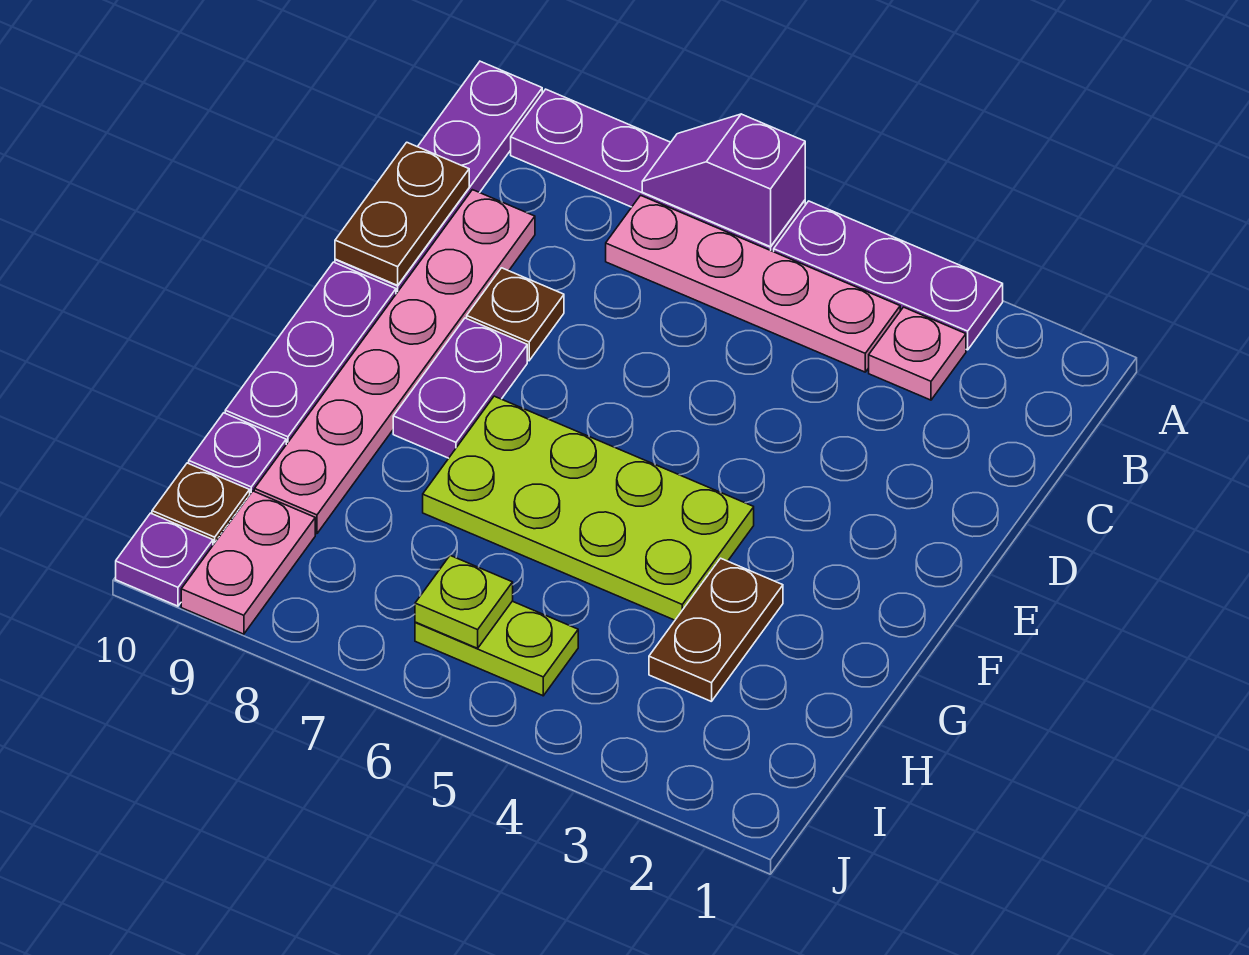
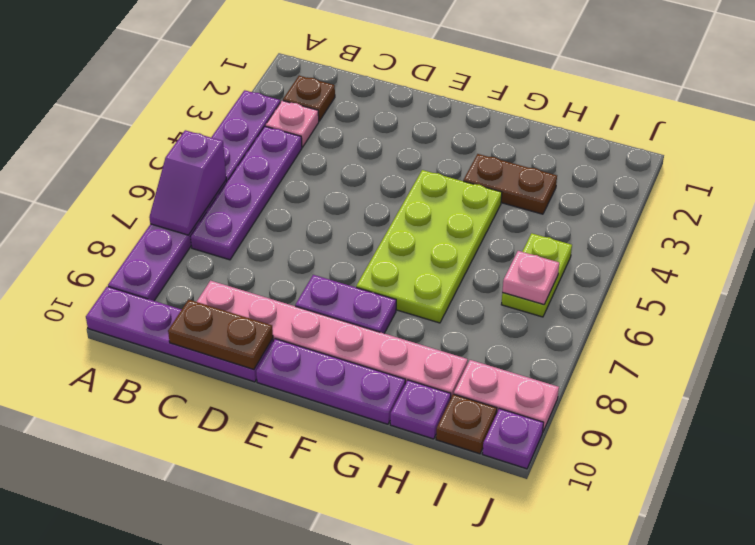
pink 1x4 plate [606,195,900,372] -> purple 1x4 plate [191,126,302,260]
brown 1x1 plate [467,268,564,361] -> brown 1x1 plate moved to [283,76,335,121]
lime 1x1 plate [415,556,513,648] -> pink 1x1 plate [502,251,559,304]

